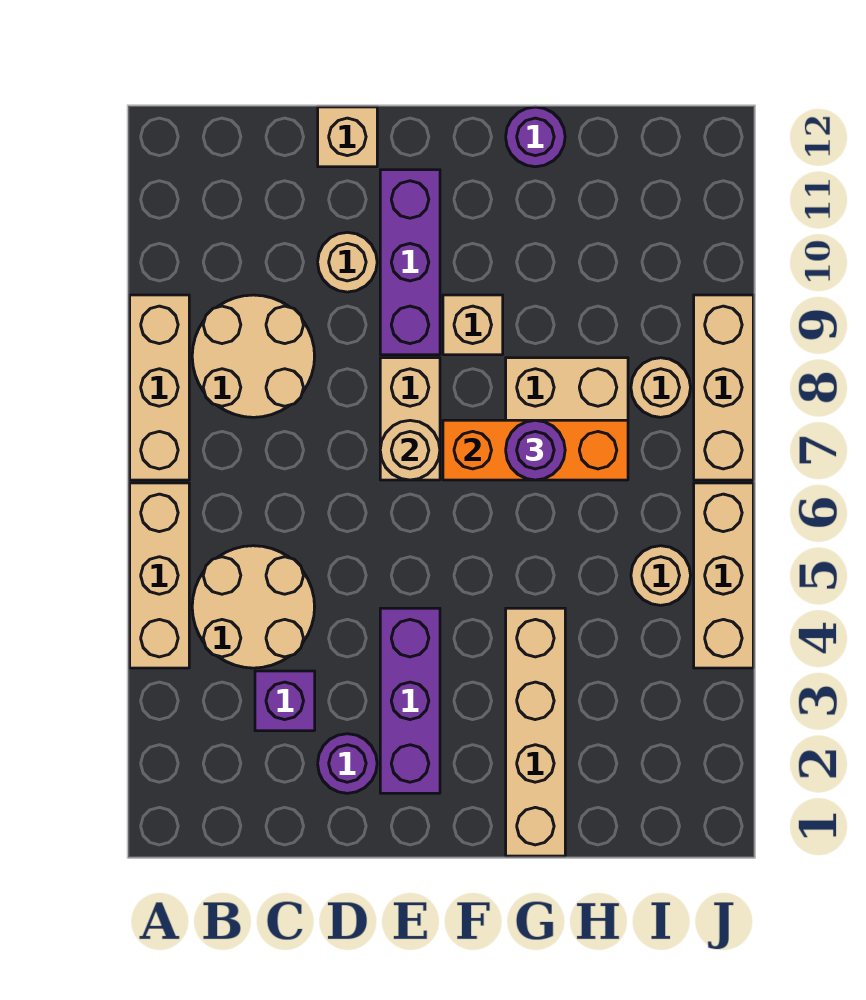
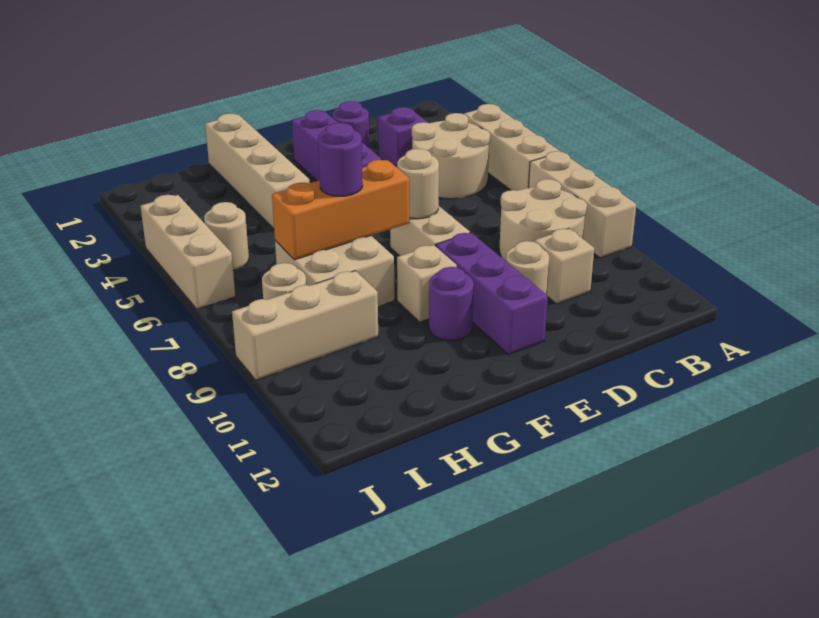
tan 1x1 brick [318,107,377,167] -> tan 1x1 brick moved to [535,228,594,304]
purple 1x1 round brick [506,107,565,167] -> purple 1x1 round brick moved to [429,267,474,340]
tan 1x3 brick [694,295,753,480] -> tan 1x3 brick turned to [232,271,378,380]

